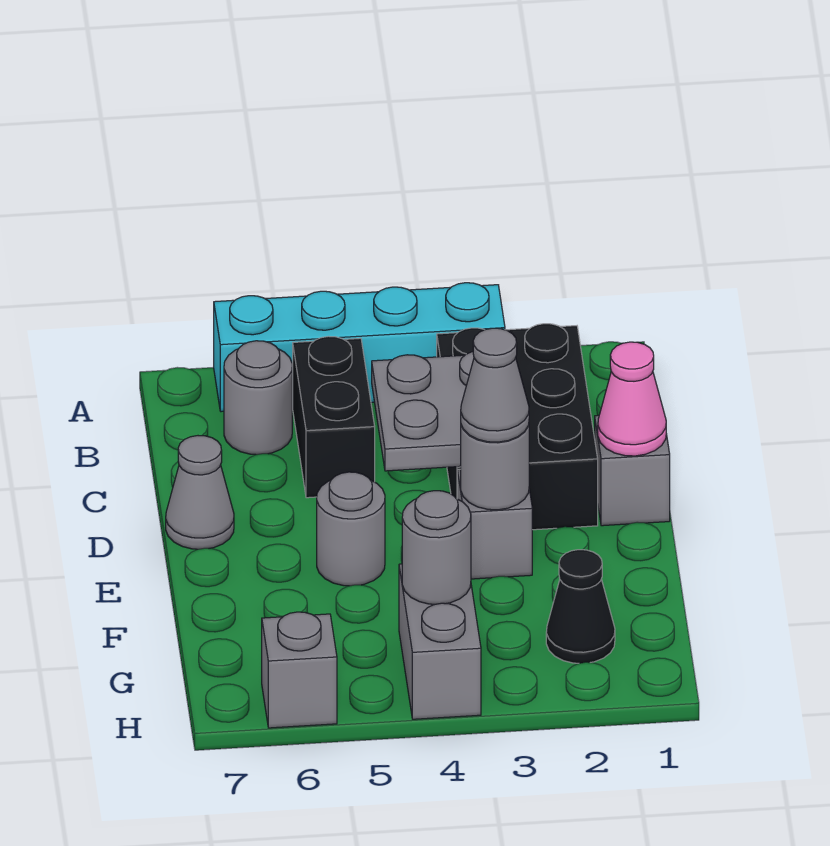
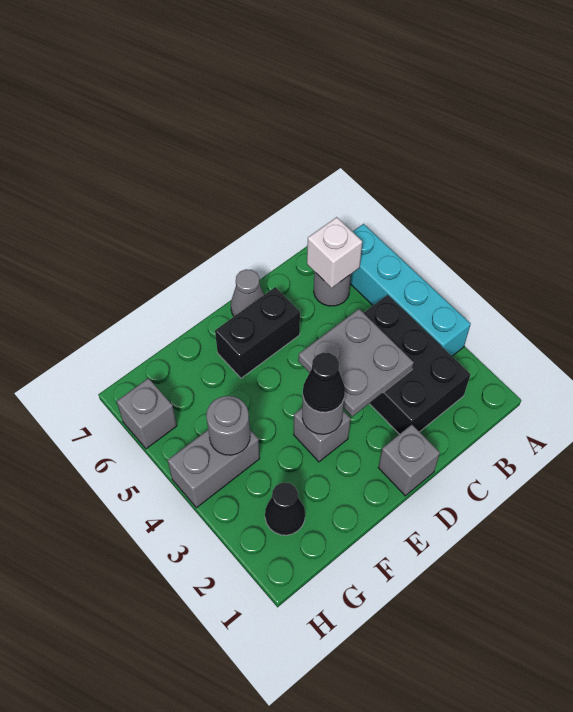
black 2x3 brick [437,324,598,530] -> black 2x3 brick turned to [364,295,471,434]
black 1x2 brick [292,336,375,498] -> black 1x2 brick moved to [215,287,300,378]
none -> white 1x1 brick [307,217,362,288]
pink 1x1 cone [598,342,666,456] -> none
grey 1x1 cone [461,328,529,442] -> black 1x1 cone [303,352,345,412]
grey 1x1 round brick [317,472,385,586] -> none

